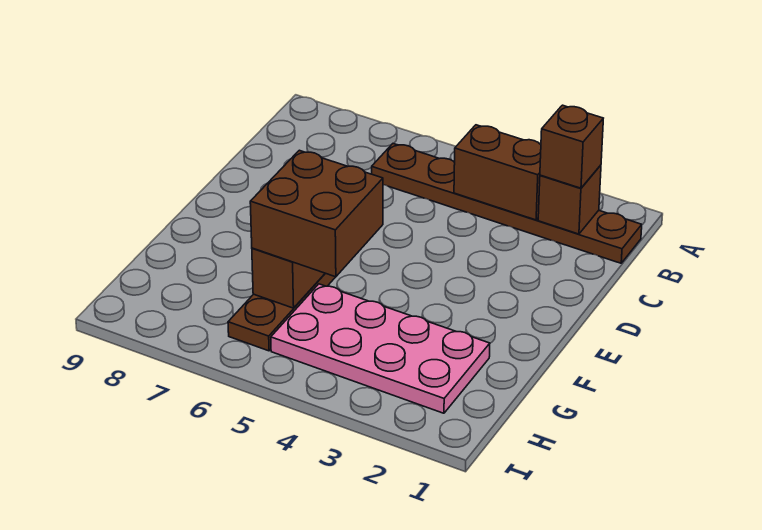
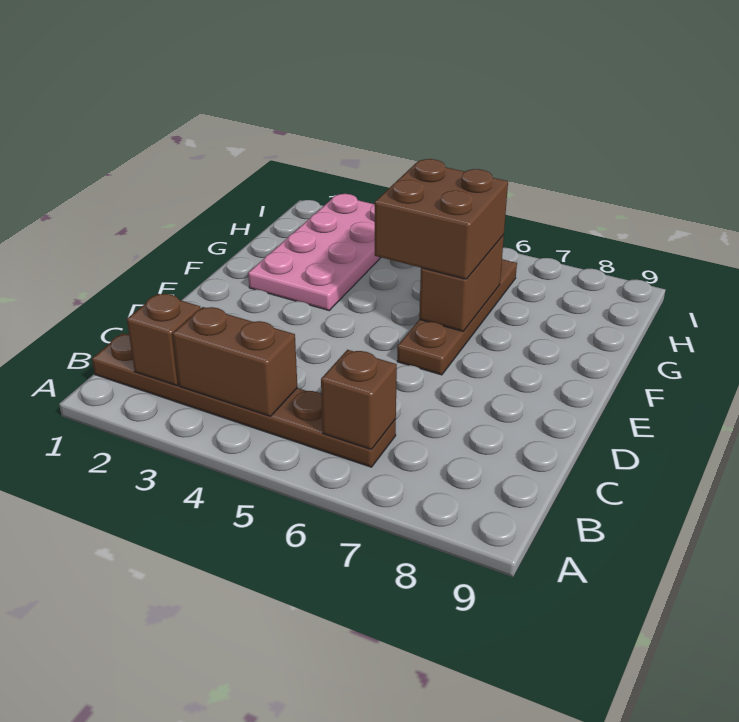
brown 1x1 brick [540,105,603,188] -> brown 1x1 brick moved to [321,350,397,450]
pink 2x4 plate [271,284,490,413] -> pink 2x4 plate turned to [248,194,381,310]

